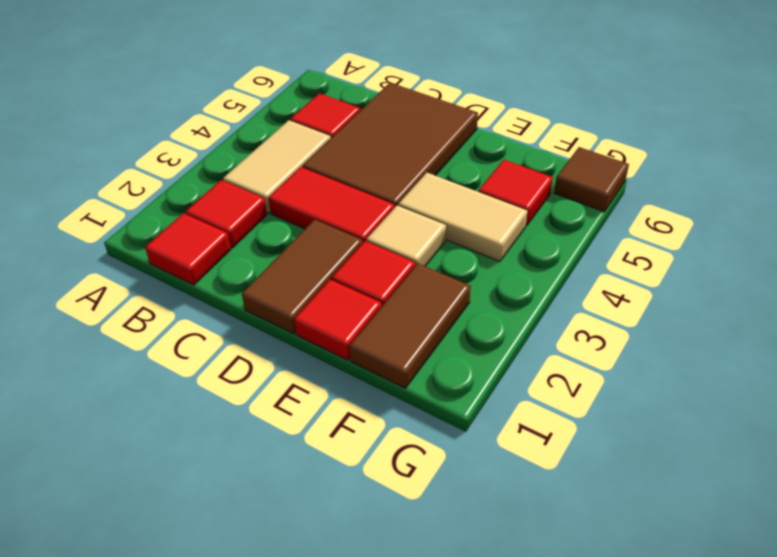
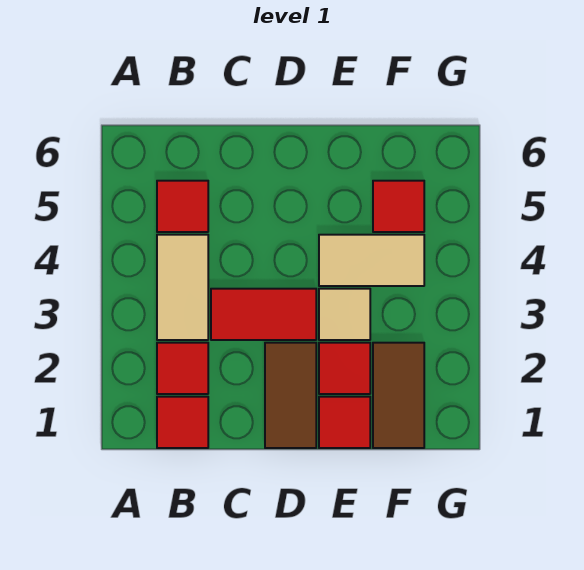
brown 2x3 tile [302,83,478,207] -> none
brown 1x1 tile [554,147,629,212] -> none

